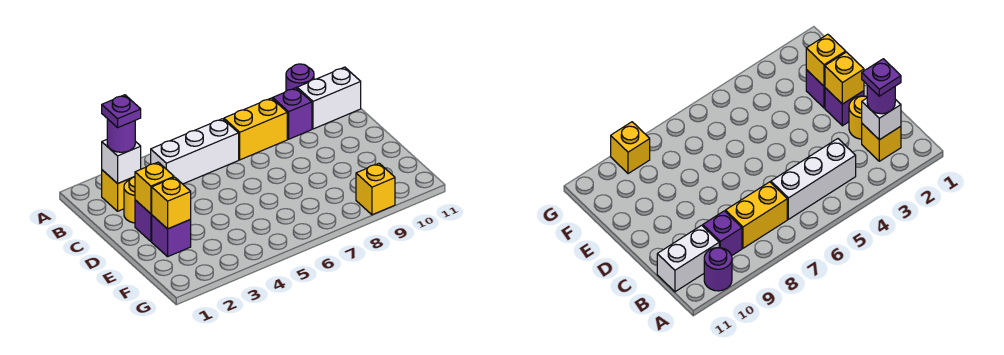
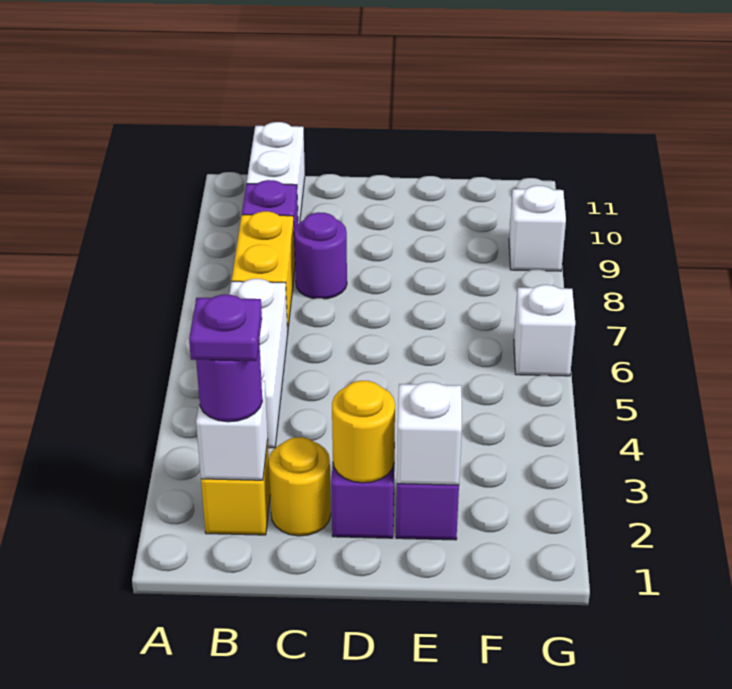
purple 1x1 round brick [286,64,314,91] -> purple 1x1 round brick moved to [294,212,347,299]
yellow 1x1 brick [135,162,174,214] -> yellow 1x1 round brick [332,381,395,483]
yellow 1x1 brick [152,177,191,229] -> white 1x1 brick [397,382,462,485]
none -> white 1x1 brick [514,285,575,376]
yellow 1x1 brick [356,163,395,215] -> white 1x1 brick [509,185,566,271]

